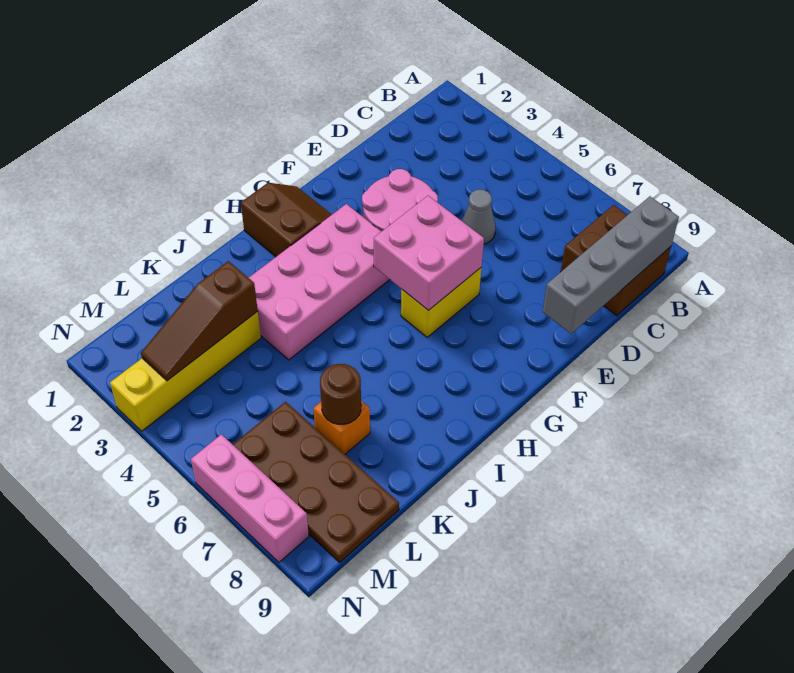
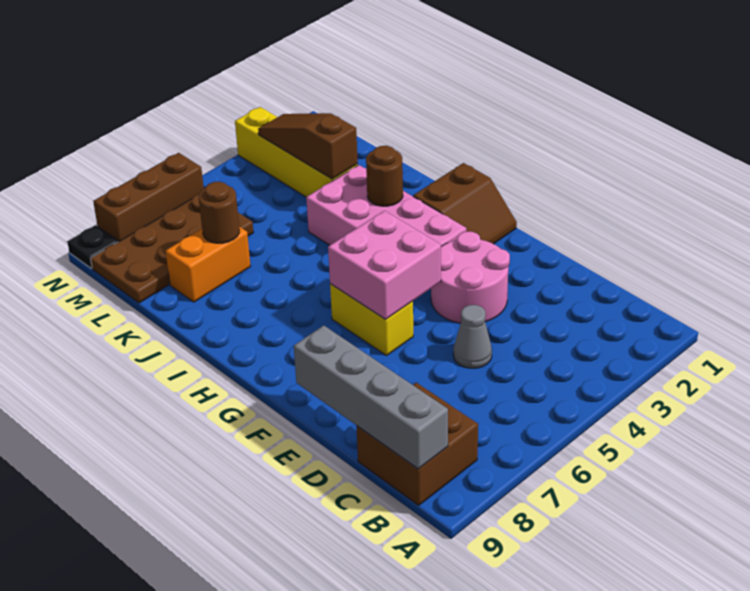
none -> brown 1x1 round brick [366,146,403,206]
orange 1x1 brick [313,401,370,454] -> orange 1x2 brick [166,227,251,302]
pink 1x3 brick [191,434,309,562] -> brown 1x3 brick [93,153,204,242]
none -> black 1x1 plate [67,225,118,268]

